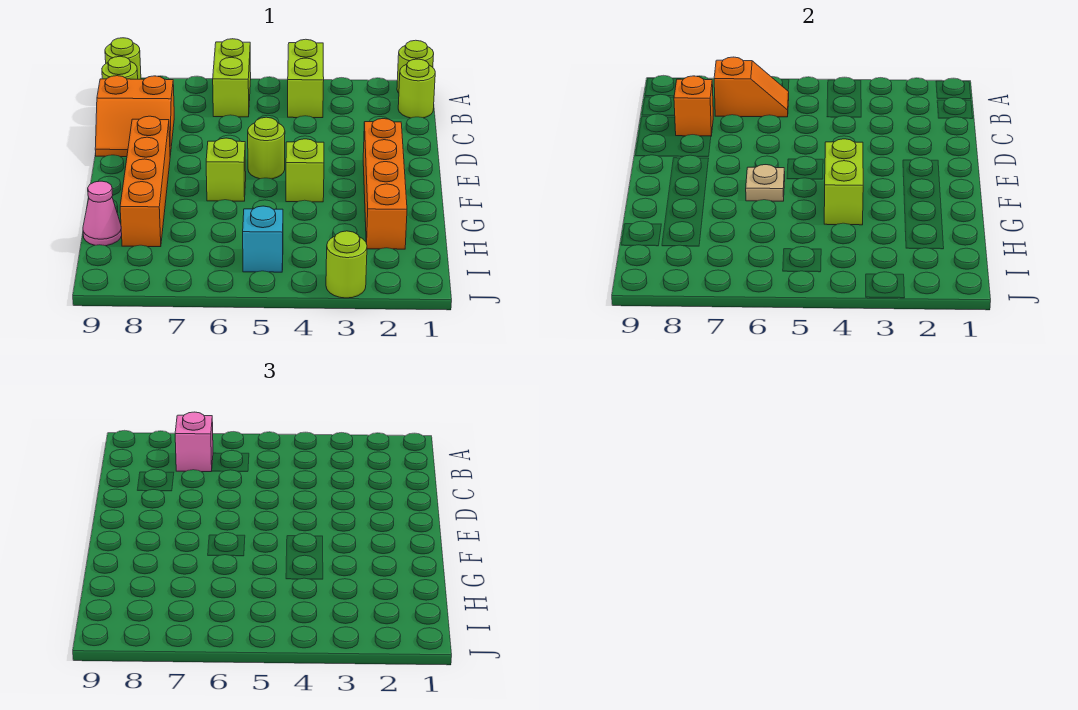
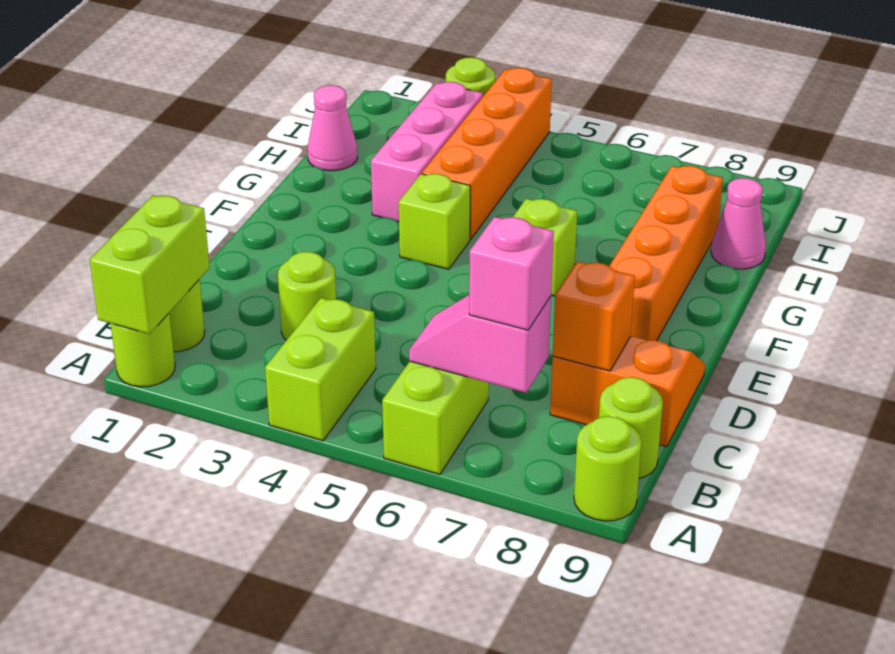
orange 1x2 slope [714,57,789,117] -> pink 1x2 slope [409,295,551,393]
orange 1x4 brick [363,119,407,249] -> orange 1x4 brick moved to [422,68,552,239]
lime 1x1 round brick [248,117,285,179] -> lime 1x1 round brick moved to [278,252,336,340]
lime 1x2 brick [824,139,863,225] -> lime 1x2 brick moved to [90,195,210,334]
tan 1x1 plate [746,165,785,201] -> none
none -> pink 1x3 brick [371,82,483,222]
none -> pink 1x1 cone [308,85,357,171]
cyan 1x1 brick [243,206,283,272] -> none

